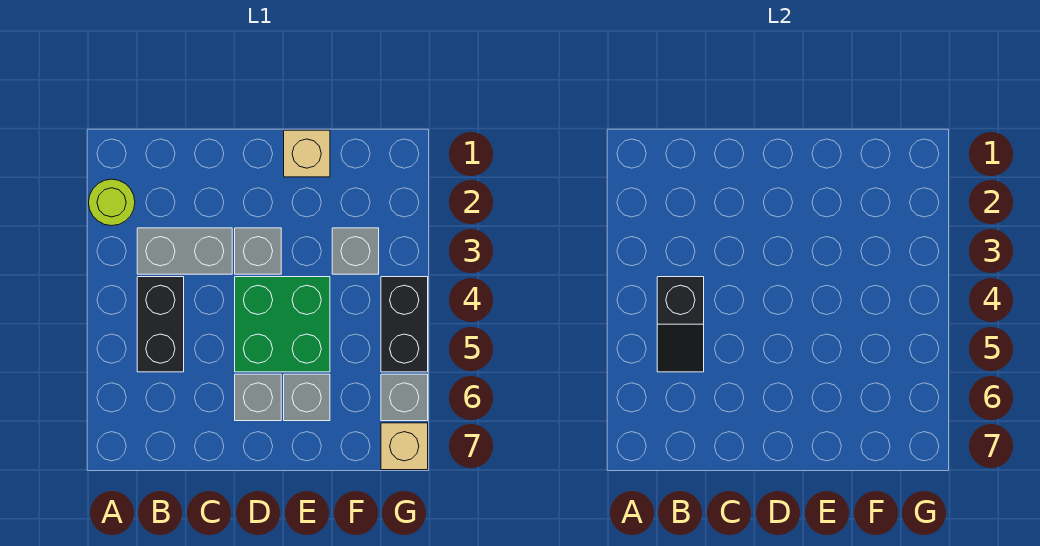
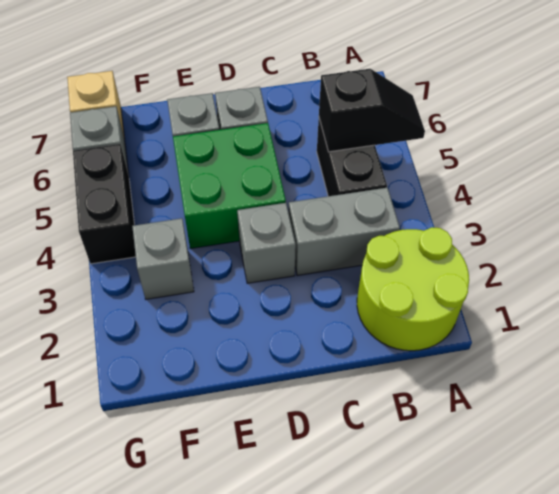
lime 1x1 round brick [89,179,135,226] -> lime 2x2 round brick [357,227,469,351]
black 1x2 slope [657,277,704,372] -> black 1x2 slope turned to [319,69,425,152]
tan 1x1 brick [284,130,330,177] -> none

